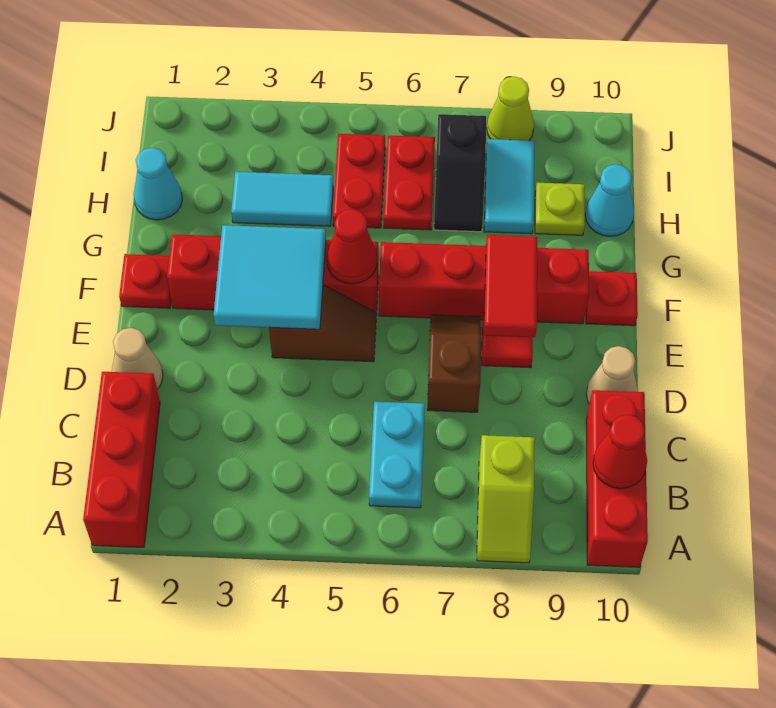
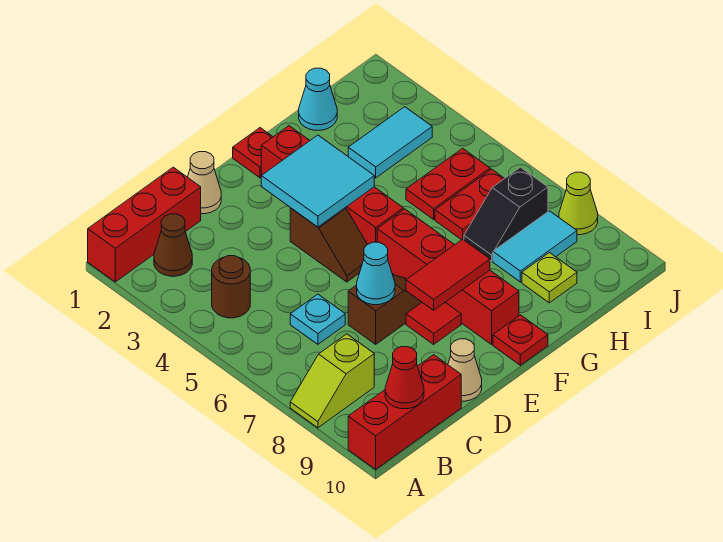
none -> brown 1x1 cone [154,214,192,276]
none -> brown 1x1 round brick [212,256,250,318]
cyan 1x2 plate [369,402,425,508] -> cyan 1x1 plate [290,294,345,344]
red 1x1 cone [327,209,377,284] -> none
cyan 1x2 tile [231,172,333,226] -> cyan 1x2 tile turned to [348,107,432,178]
cyan 1x1 cone [585,164,634,236] -> cyan 1x1 cone moved to [357,242,395,305]

